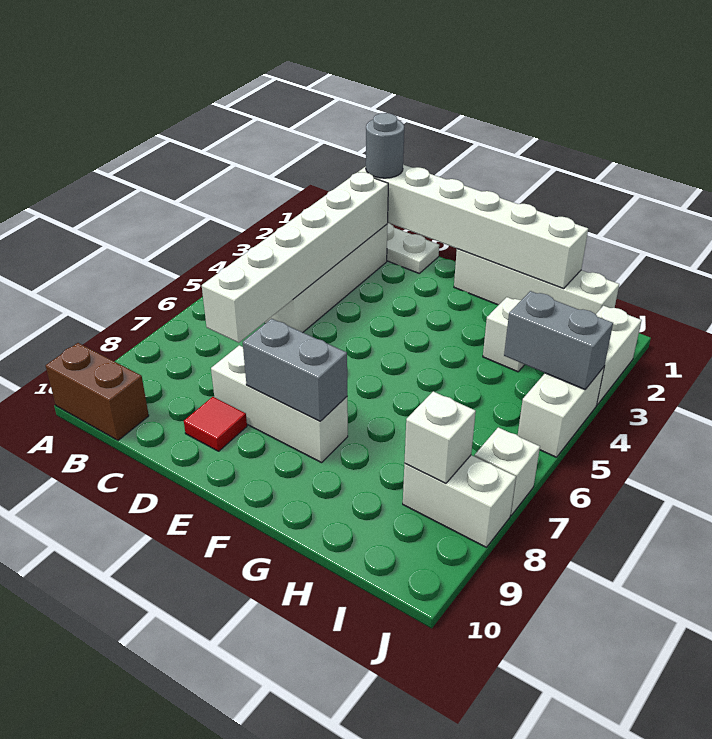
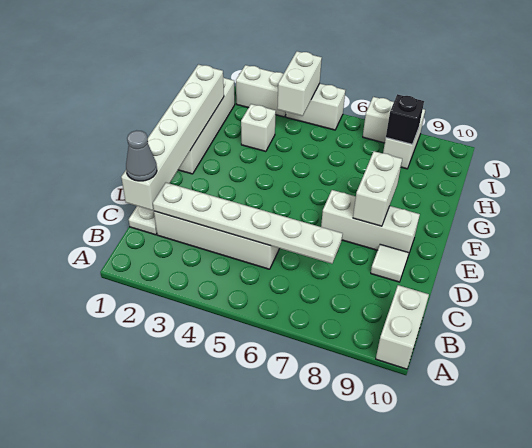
brown 1x2 brick [46,343,149,440] -> white 1x2 brick [376,285,429,369]
grey 1x1 round brick [366,113,404,178] -> grey 1x1 cone [126,130,157,181]
white 1x6 brick [202,172,388,343] -> white 1x6 plate [153,183,343,264]
white 1x3 brick [211,345,348,463] -> white 1x3 brick turned to [321,190,420,255]
red 1x1 tile [184,397,247,451] -> white 1x1 tile [371,244,409,282]
grey 1x2 brick [243,319,347,421] -> white 1x2 brick [353,151,402,226]
grey 1x2 brick [504,291,613,390] -> white 1x2 brick [277,51,322,116]
white 1x1 brick [404,391,476,484] -> black 1x1 brick [386,94,424,144]

